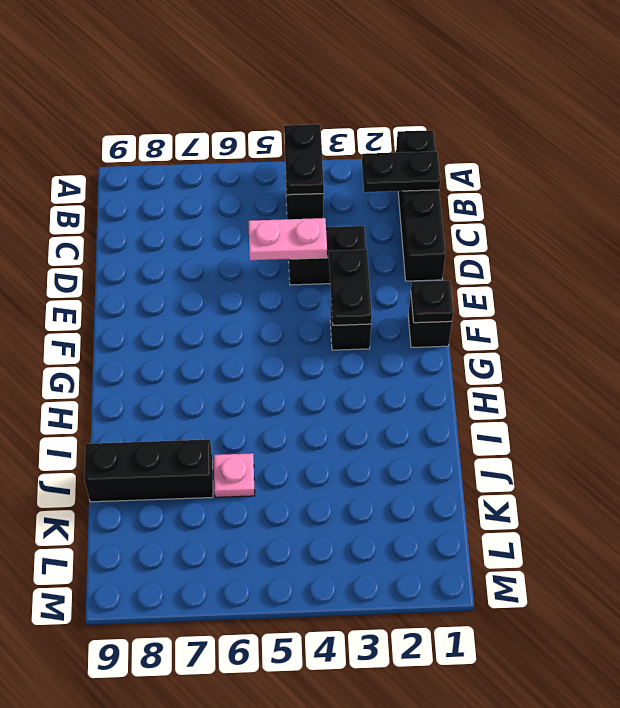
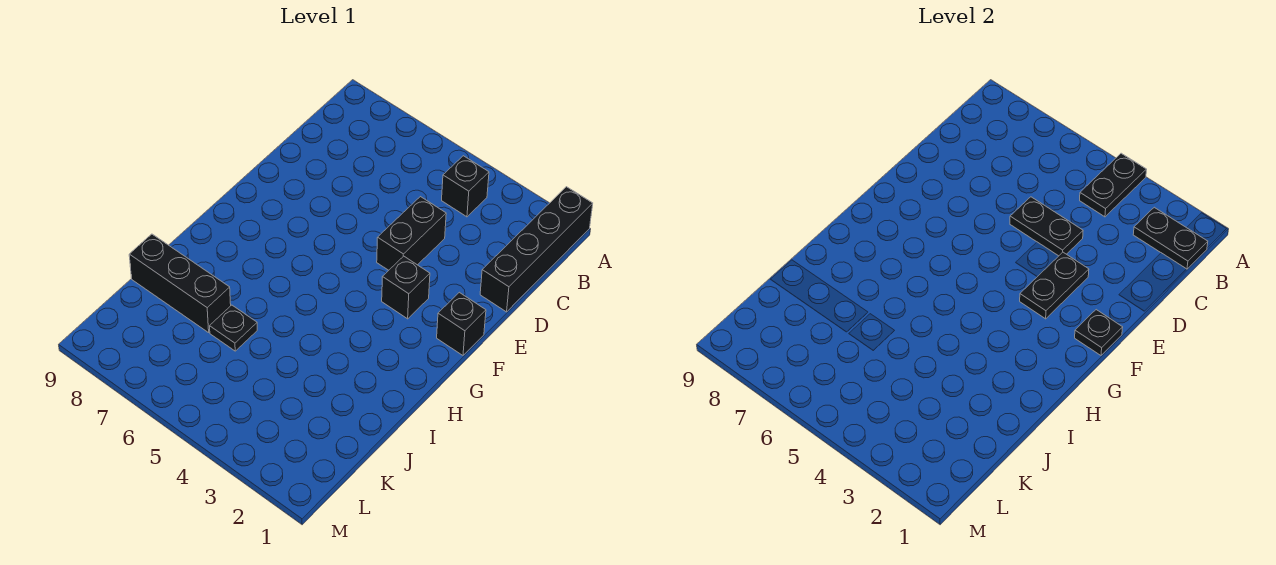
black 1x2 brick [289,226,366,285] -> black 1x2 brick turned to [377,197,446,270]
pink 1x2 plate [248,218,327,260] -> black 1x2 plate [1010,197,1083,256]
pink 1x1 plate [214,453,255,497] -> black 1x1 plate [210,305,257,351]

